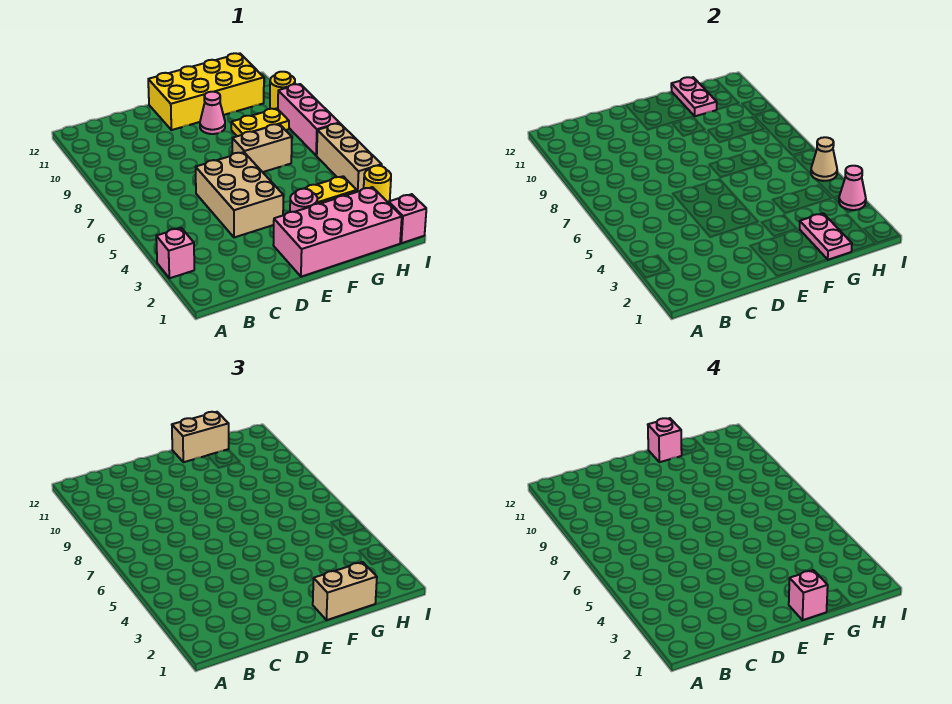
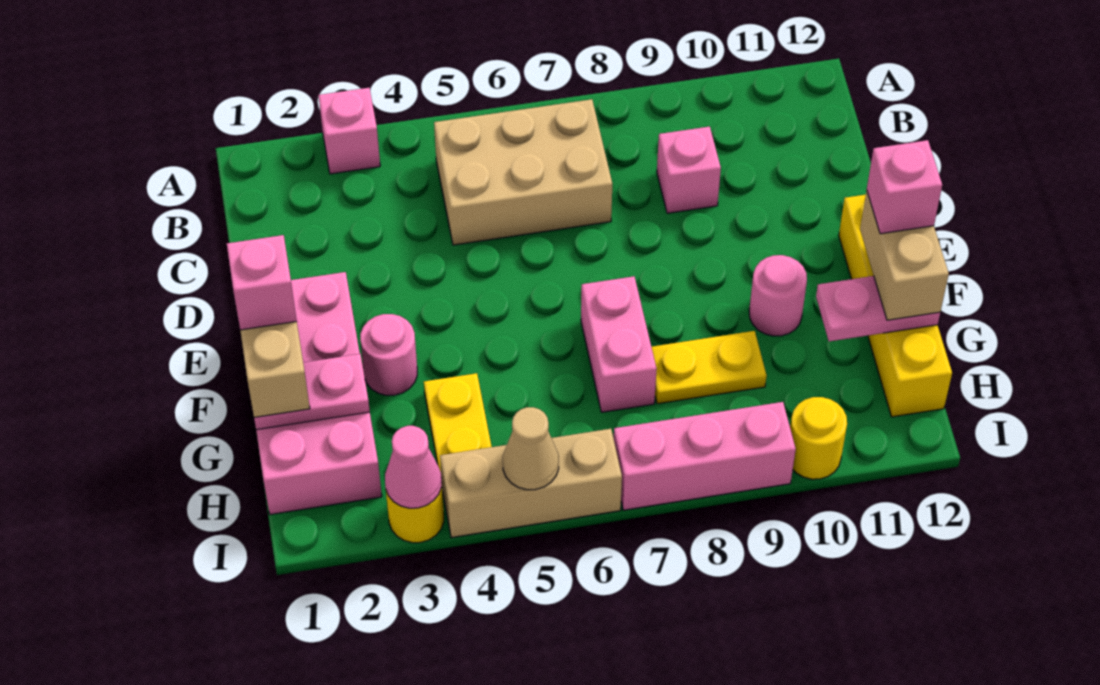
tan 2x3 brick [196,152,283,237] -> tan 2x3 brick moved to [434,99,612,245]
yellow 2x4 brick [148,53,264,130] -> yellow 1x4 brick [839,195,952,417]
tan 1x2 brick [232,124,292,172] -> pink 1x2 brick [581,276,657,412]
pink 1x1 cone [200,92,225,134] -> pink 1x1 round brick [749,255,807,336]
yellow 1x2 plate [231,108,289,136] -> yellow 1x2 plate turned to [652,331,767,404]
pink 1x1 brick [389,194,426,243] -> pink 1x1 brick moved to [657,127,721,213]

